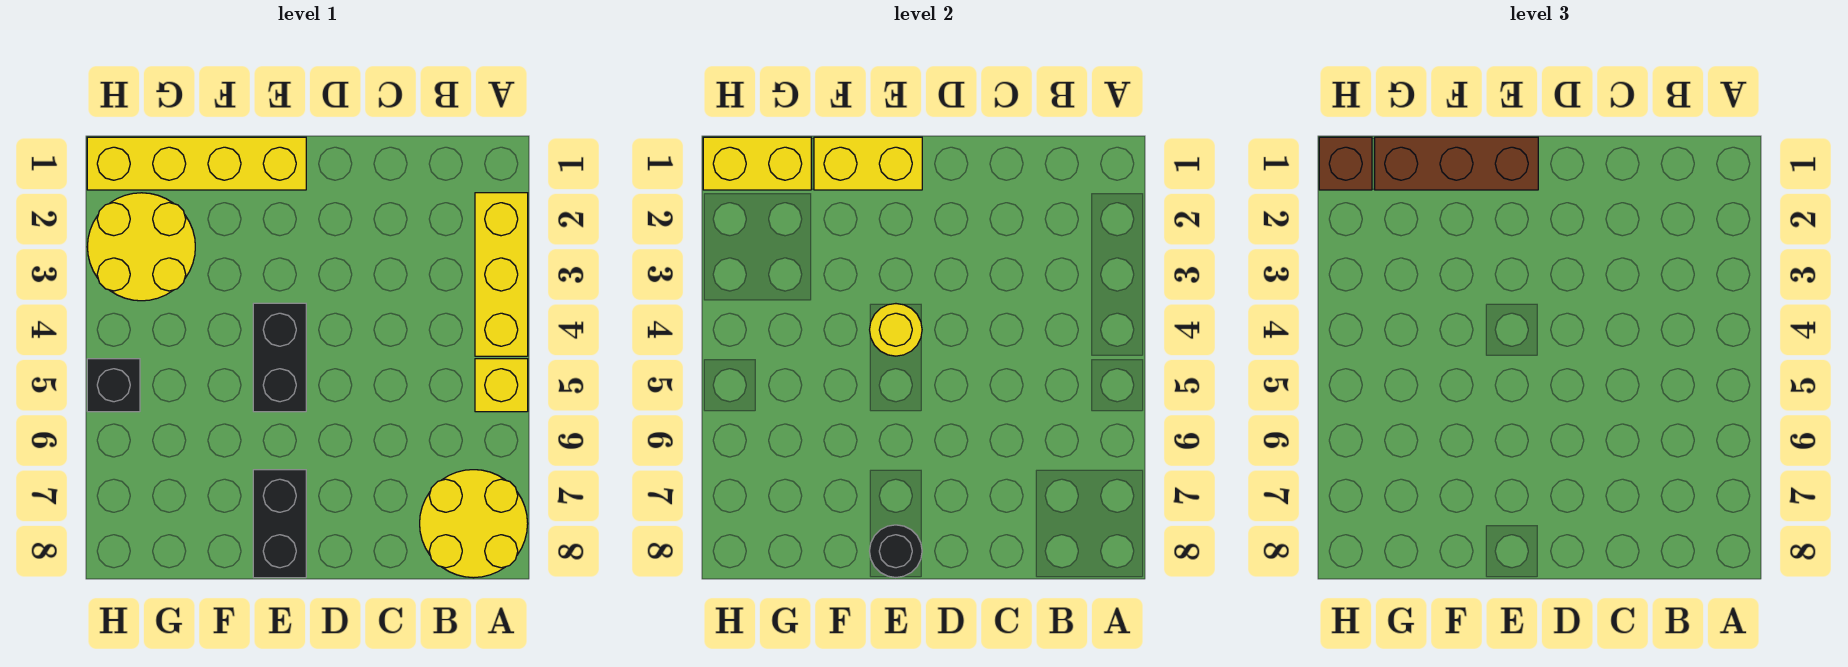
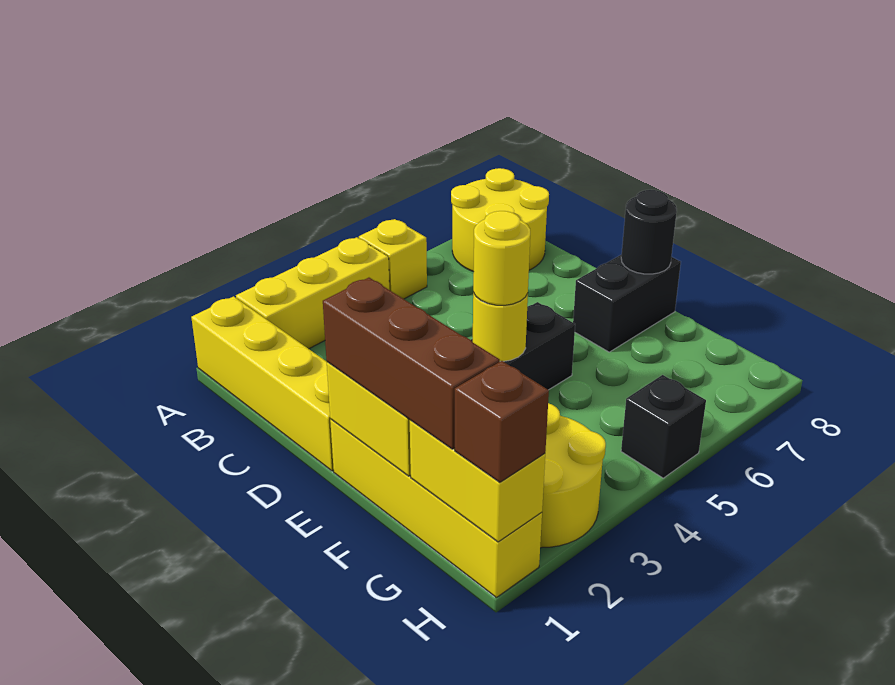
none -> yellow 1x4 brick [191,296,334,471]
none -> yellow 1x1 round brick [473,211,530,305]

